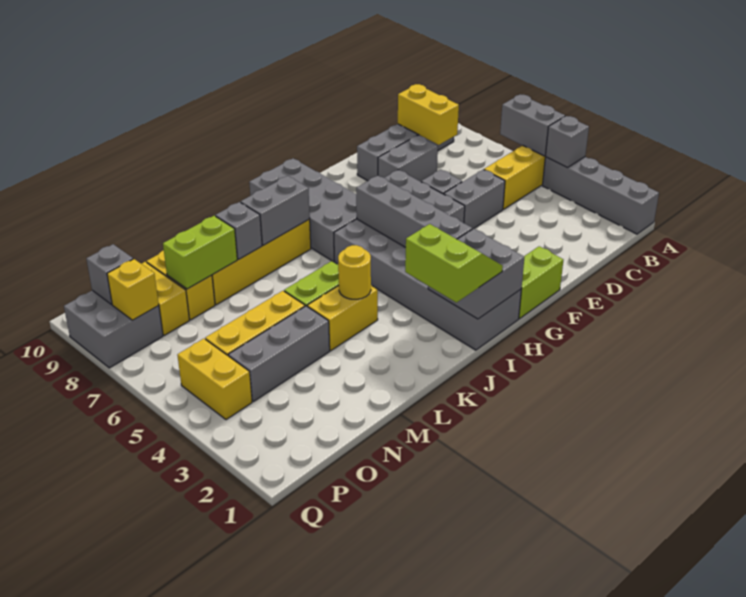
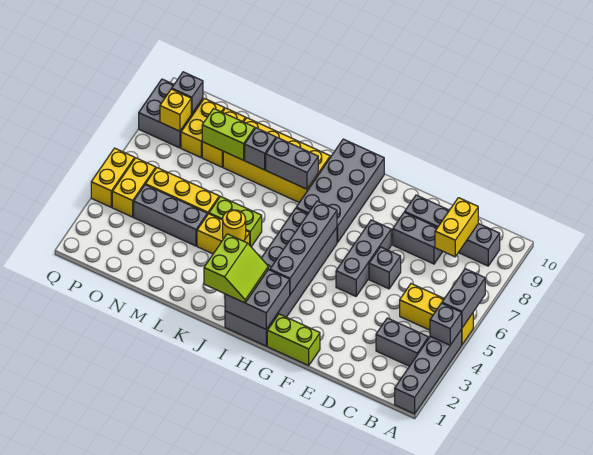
grey 1x2 brick [444,170,505,229] -> grey 1x2 brick moved to [376,318,429,366]
none -> yellow 1x2 brick [91,148,135,207]

